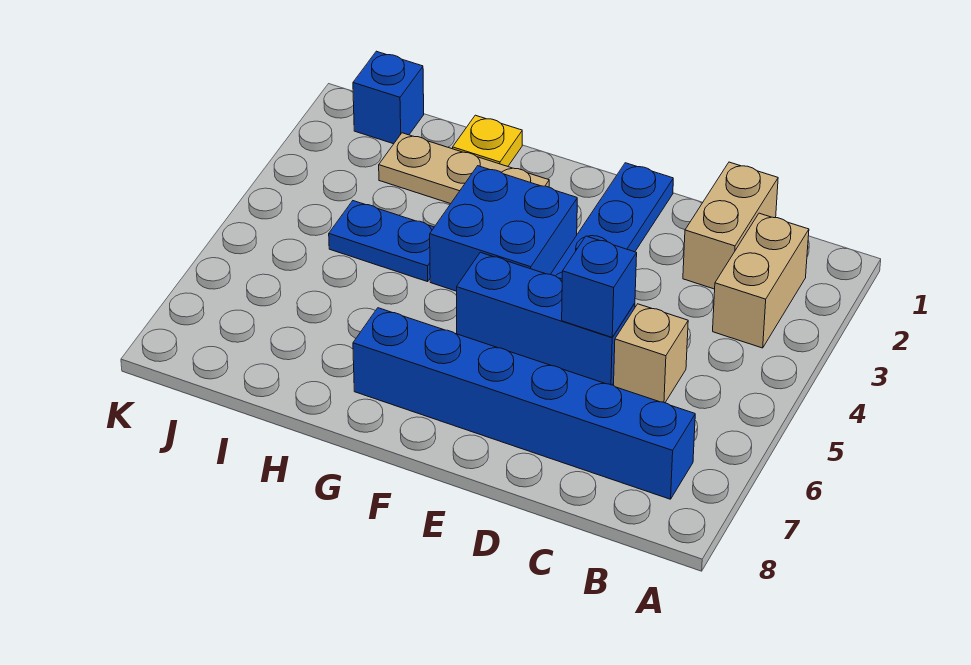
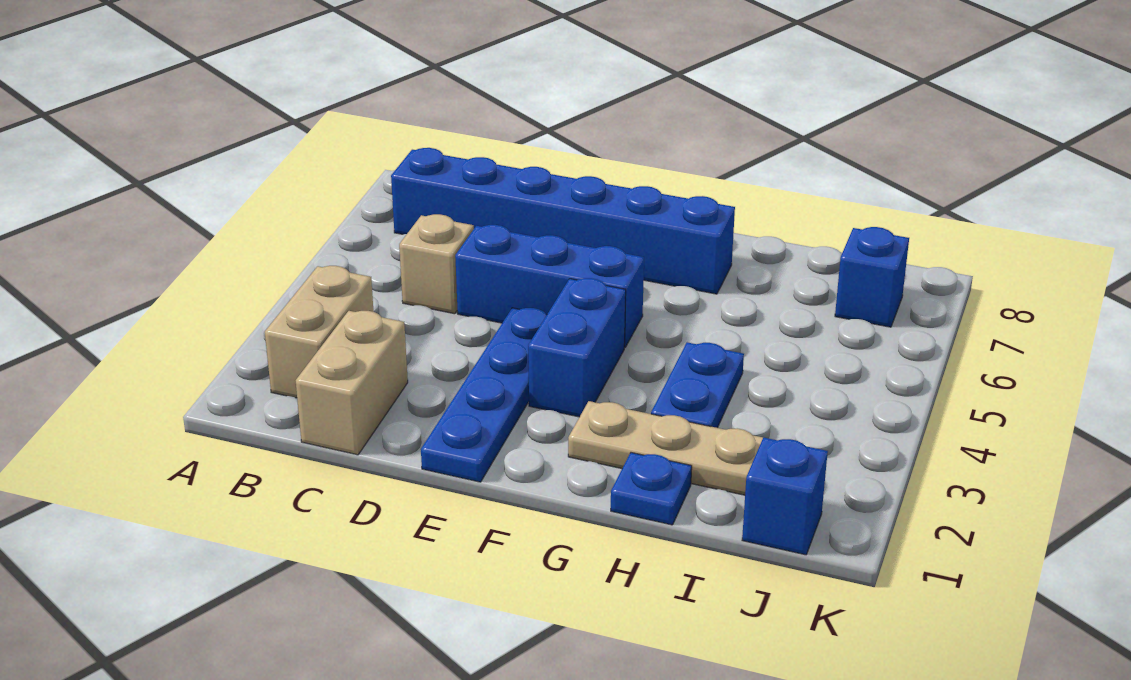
blue 1x1 brick [562,236,637,337] -> blue 1x1 brick moved to [835,227,909,327]
blue 2x2 brick [430,166,577,291] -> blue 1x2 brick [528,278,626,417]
yellow 1x1 plate [453,115,522,166] -> blue 1x1 plate [611,453,692,525]
blue 1x2 plate [329,201,434,282] -> blue 1x2 plate turned to [651,342,744,428]

